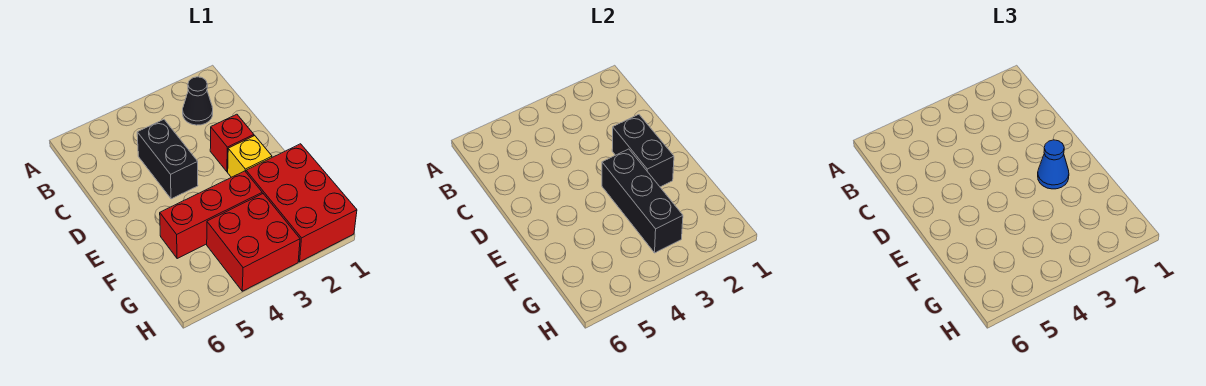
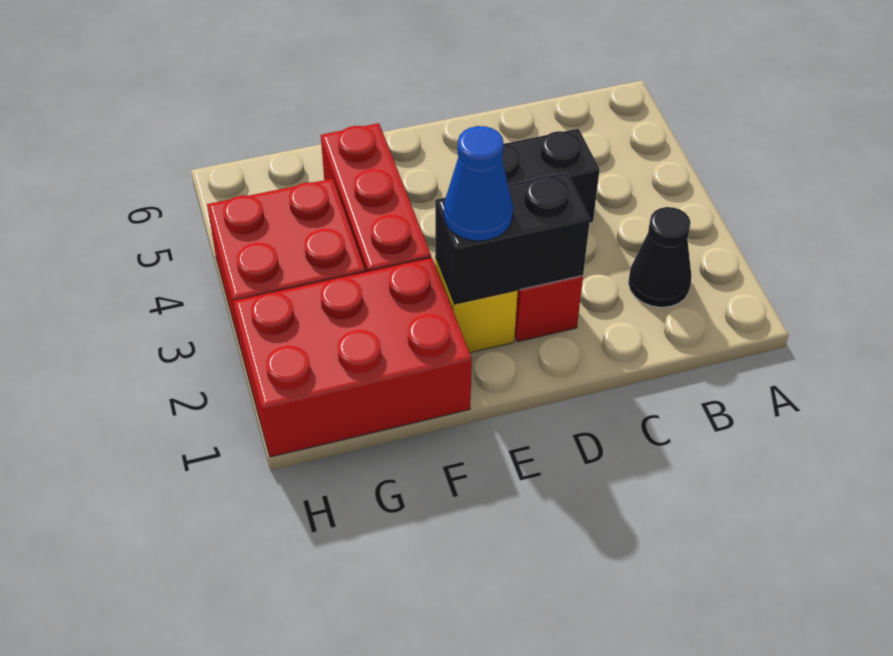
black 1x3 brick [602,149,683,253] -> none

